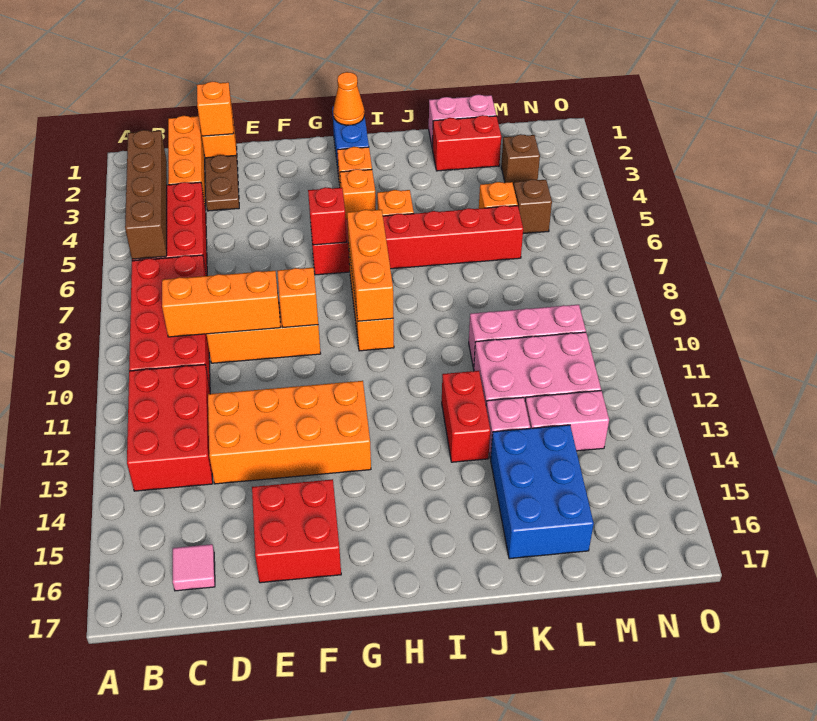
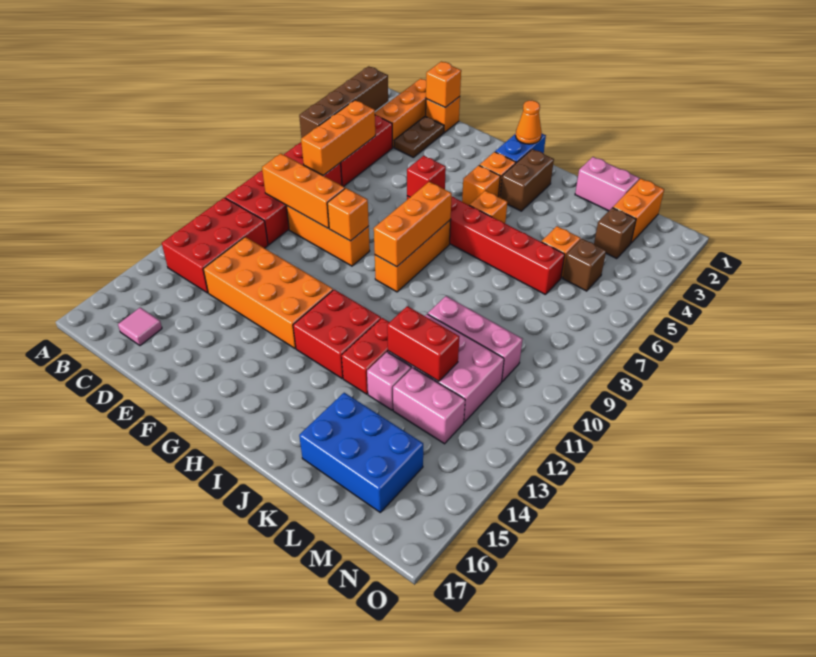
none -> orange 1x3 brick [301,100,375,175]
red 2x2 brick [252,479,341,583] -> red 2x2 brick moved to [293,290,381,378]
none -> brown 1x2 brick [500,149,554,211]
red 1x2 brick [433,115,501,171] -> red 1x2 brick moved to [387,306,459,381]
blue 2x3 brick [490,425,594,559] -> blue 2x3 brick turned to [299,393,423,512]
none -> orange 1x2 brick [613,179,664,243]

